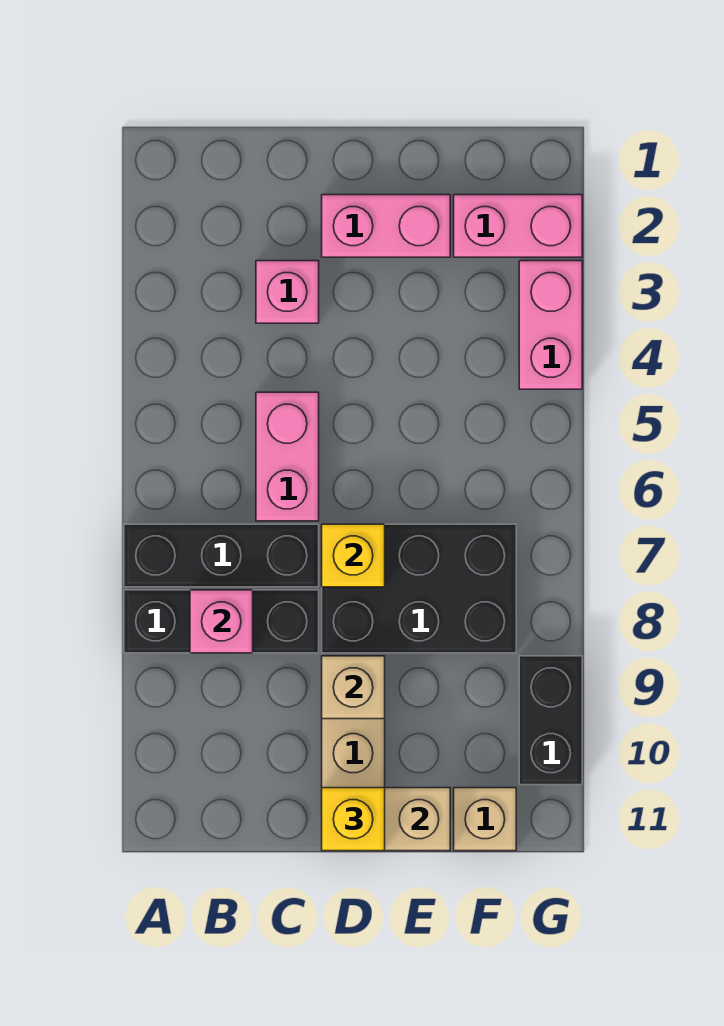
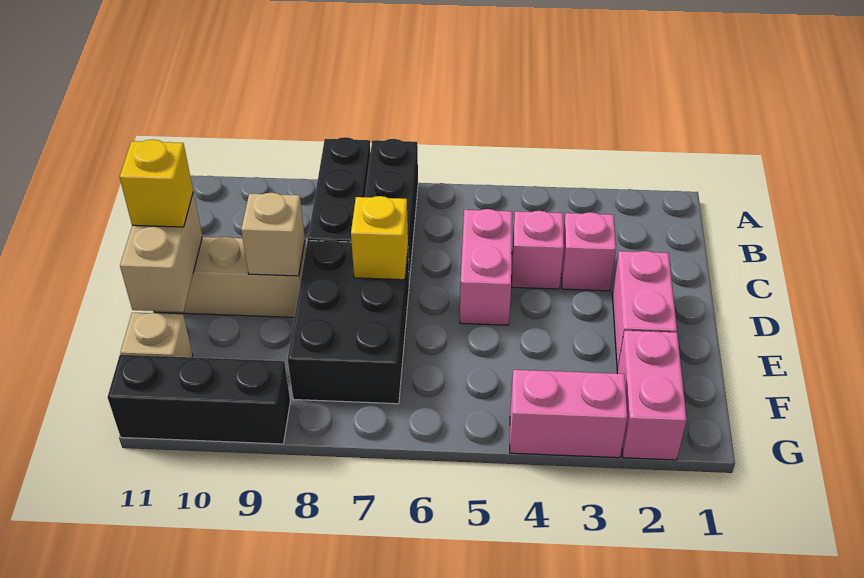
pink 1x1 brick [190,590,253,653] -> pink 1x1 brick moved to [512,211,564,289]
pink 1x2 brick [256,392,319,521] -> pink 1x2 brick turned to [460,209,512,325]
black 1x2 brick [519,656,582,785] -> black 1x3 brick [108,355,290,444]

